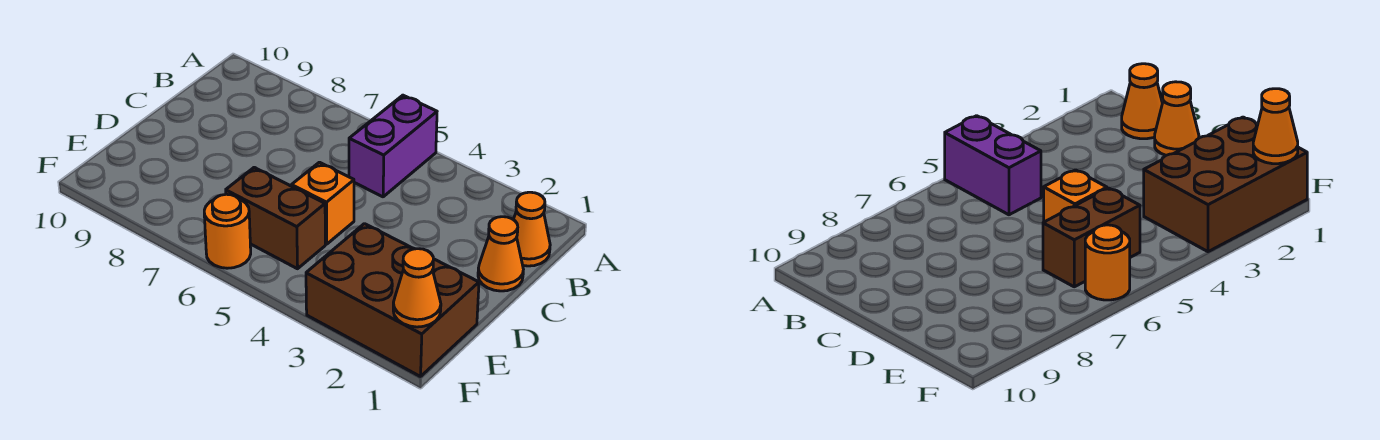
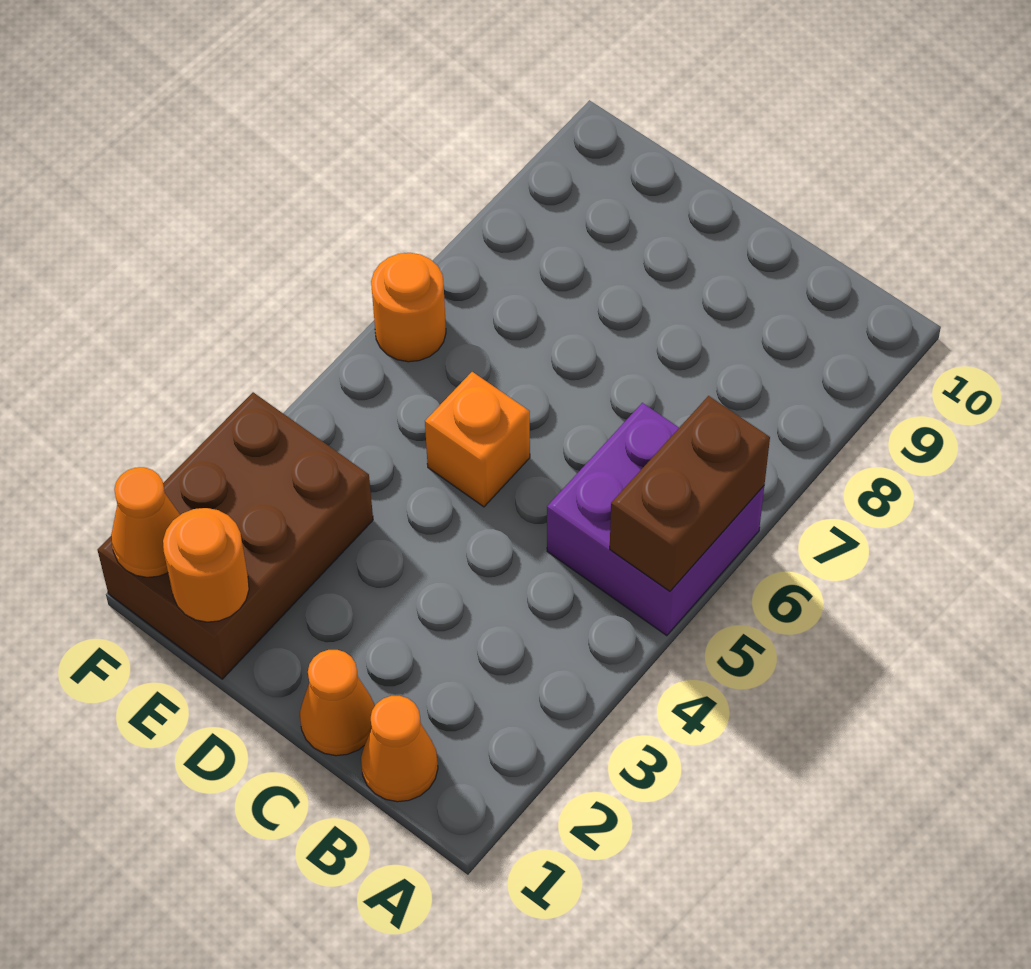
purple 1x2 brick [349,95,437,197] -> purple 2x2 brick [547,403,764,636]
none -> orange 1x1 round brick [163,508,249,622]
brown 1x2 brick [226,167,325,269] -> brown 1x2 brick moved to [610,396,770,591]

